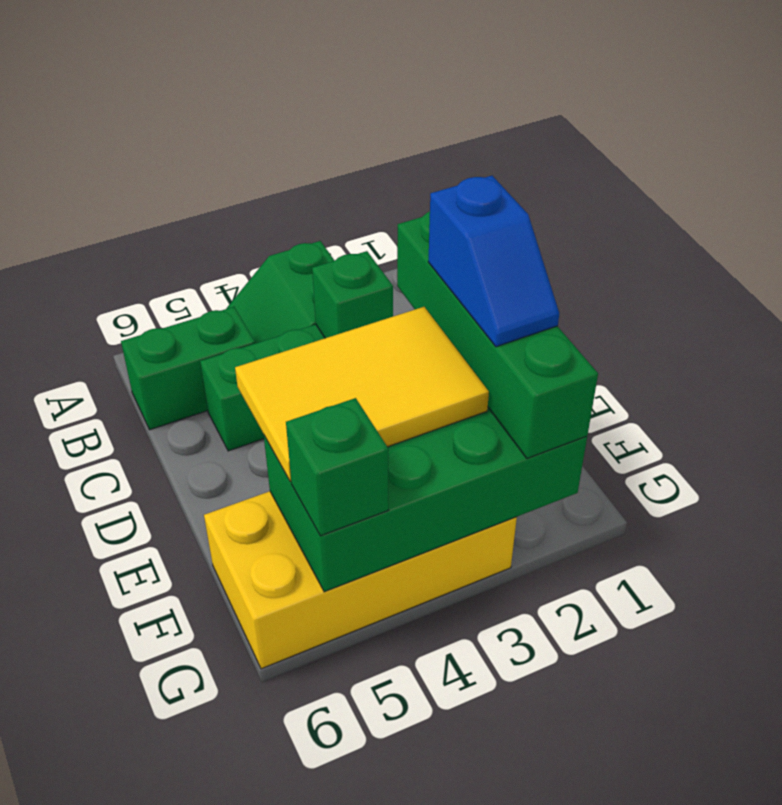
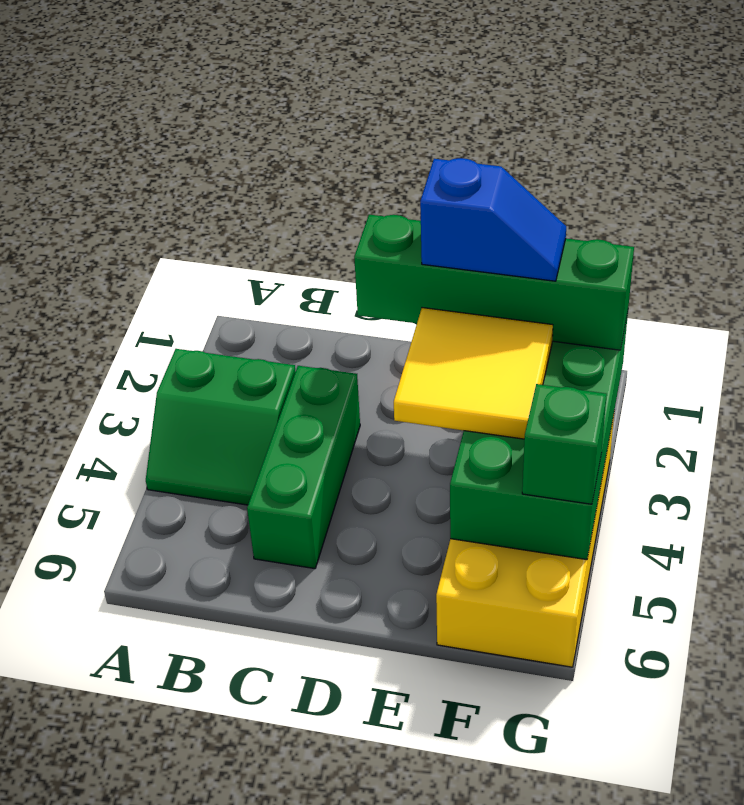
green 1x2 brick [121,307,255,430] -> none
green 1x1 brick [312,251,393,338] -> none
yellow 2x3 tile [235,307,489,481] -> yellow 2x2 tile [394,308,553,439]

